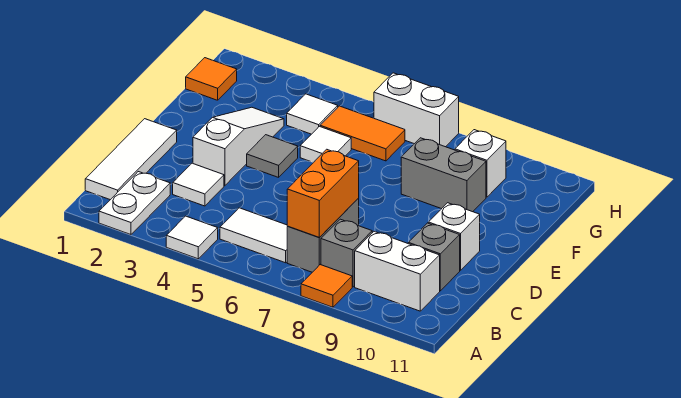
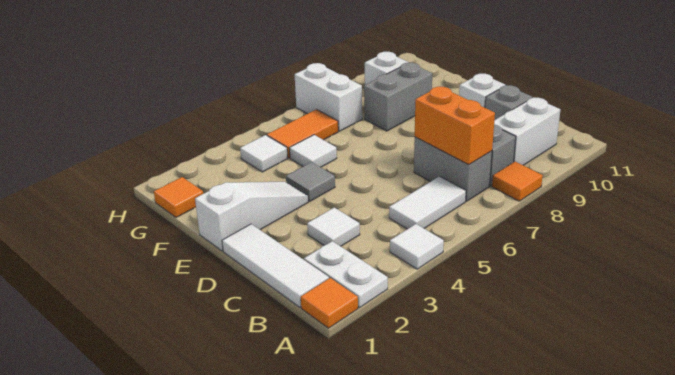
none -> orange 1x1 tile [301,278,358,328]
white 1x3 slope [193,107,284,186] -> white 1x3 slope turned to [195,182,308,251]
white 1x2 brick [374,73,459,147] -> white 1x2 brick turned to [295,63,362,131]

